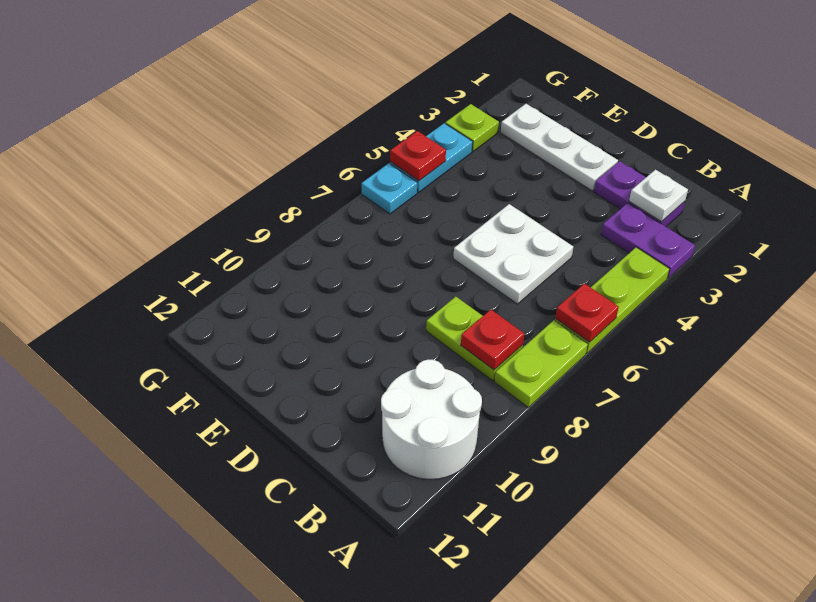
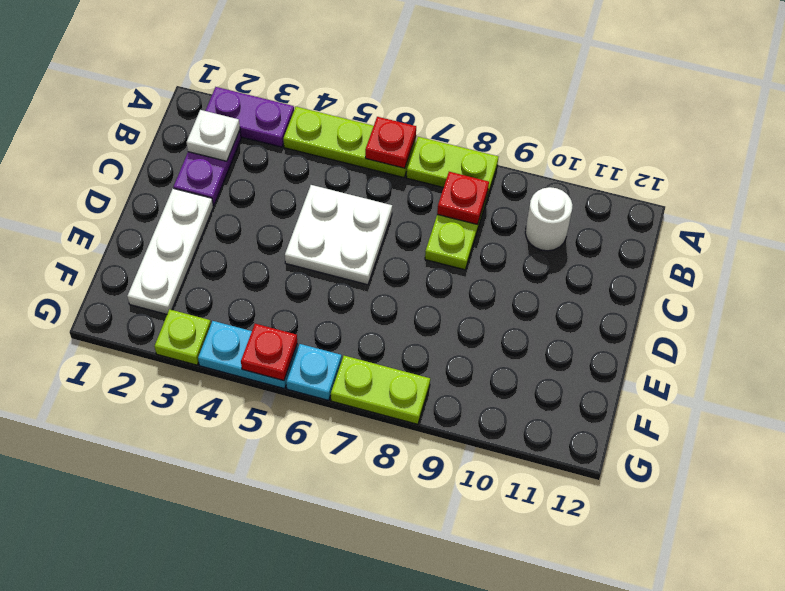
purple 1x2 plate [601,203,695,278] -> purple 1x2 plate turned to [205,87,294,147]
white 2x2 round brick [381,360,482,479] -> white 1x1 round brick [525,187,572,251]
none -> lime 1x2 plate [331,356,430,424]

